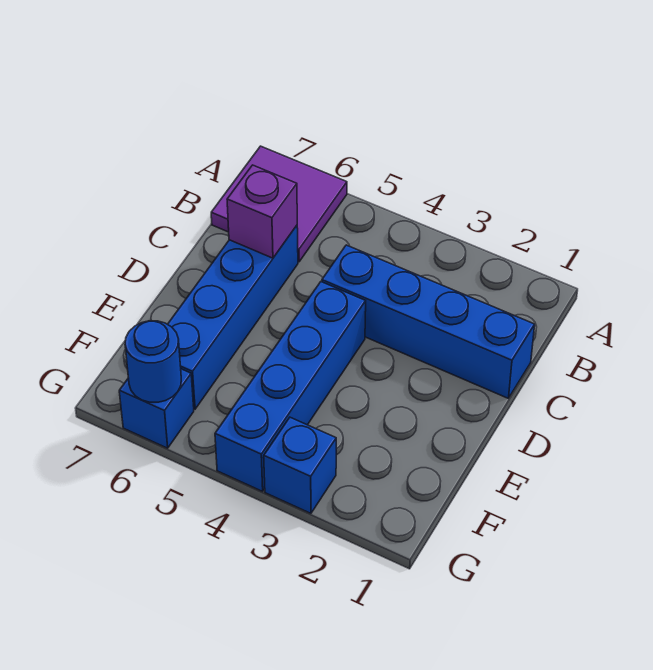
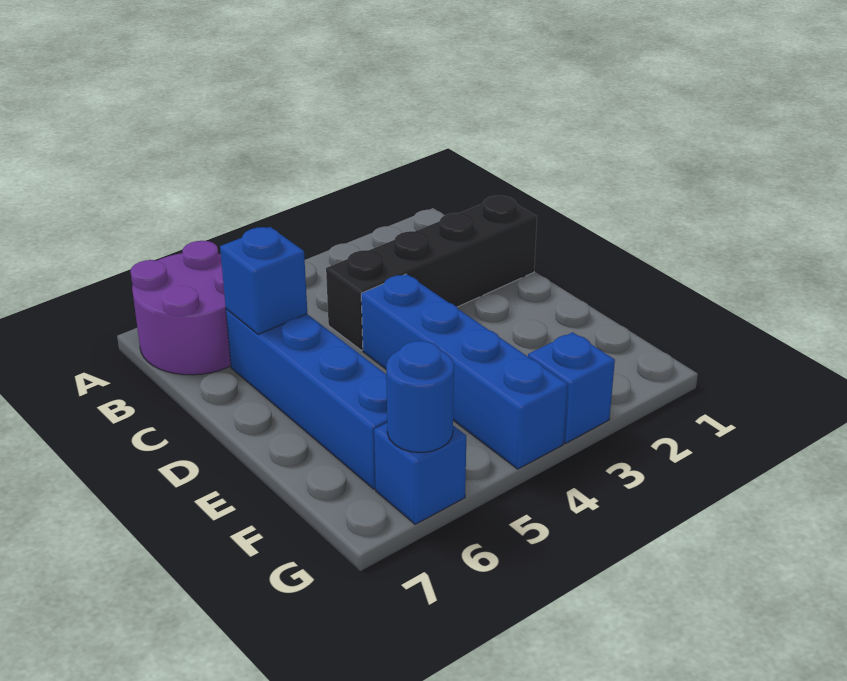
purple 2x2 tile [211,146,347,262] -> purple 2x2 round brick [130,241,231,375]
blue 1x4 brick [322,245,535,398] -> black 1x4 brick [326,195,537,350]
purple 1x1 brick [227,165,297,258] -> blue 1x1 brick [220,227,307,335]

